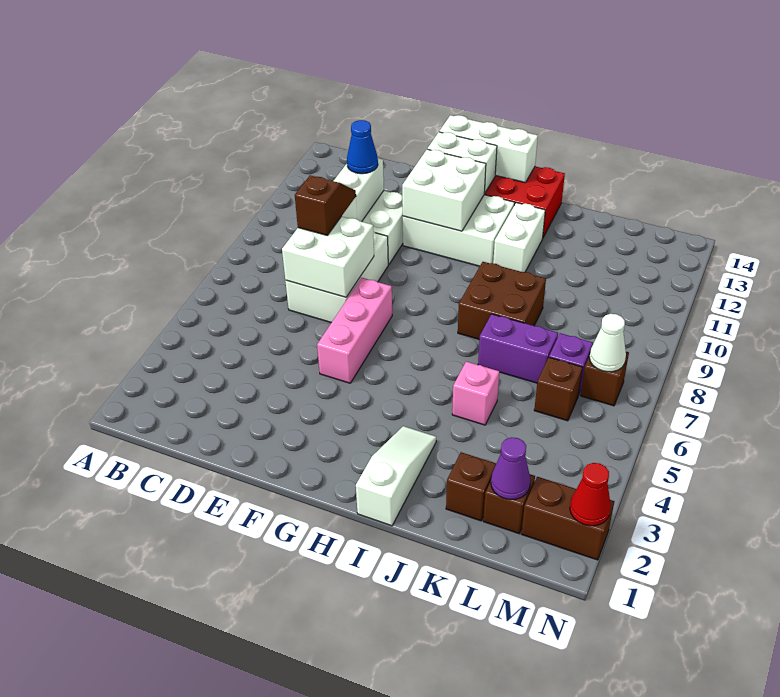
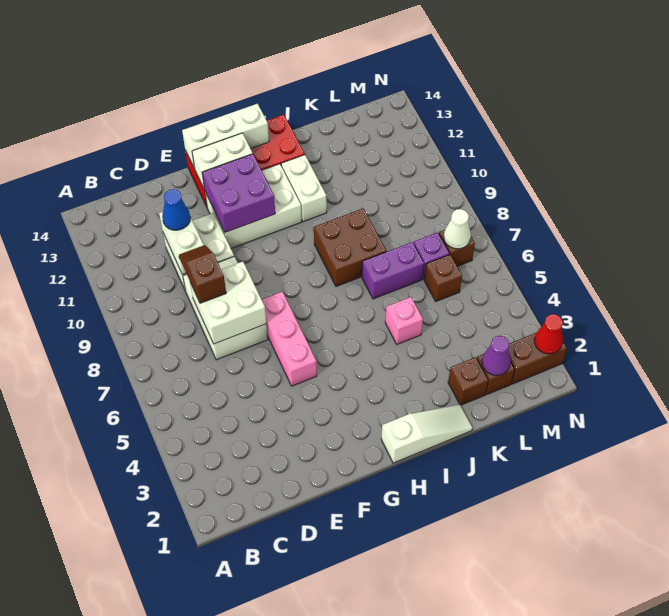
white 2x2 brick [402,149,486,231] -> purple 2x2 brick [202,154,275,232]
white 1x3 slope [356,426,436,526] -> white 1x3 slope turned to [381,405,473,463]

